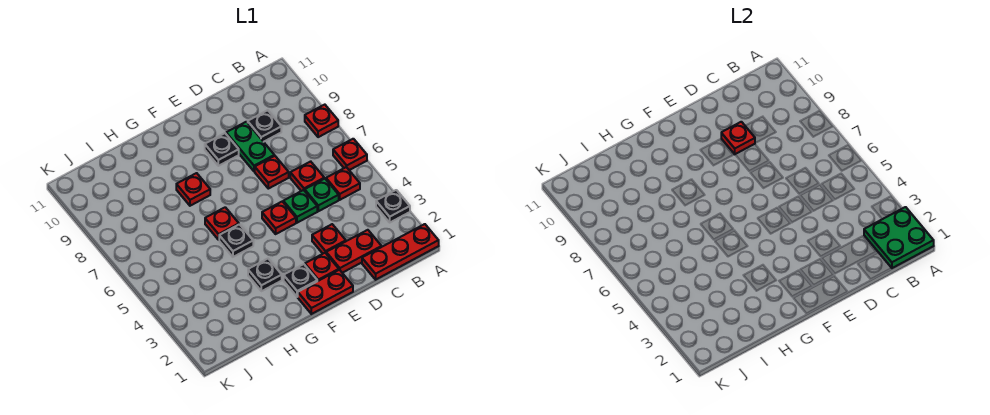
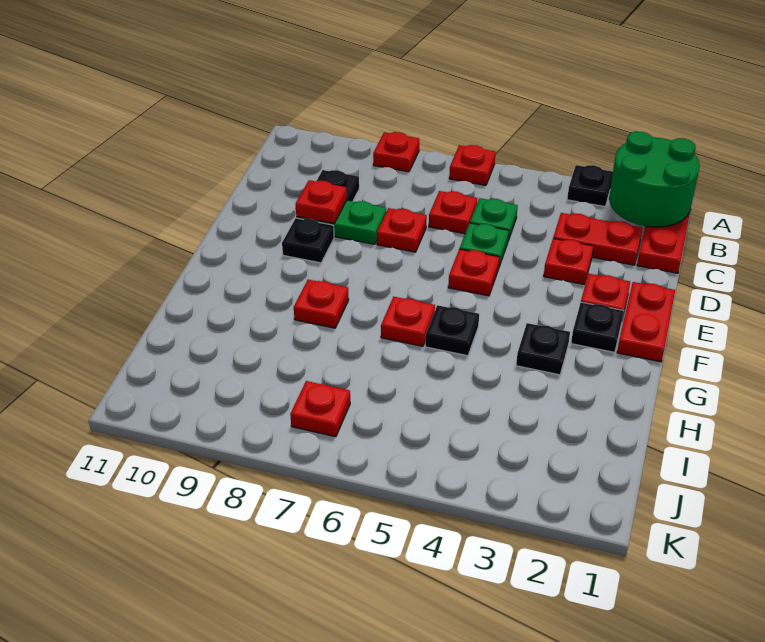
green 2x2 plate [864,207,934,268] -> green 2x2 round brick [609,131,700,227]
red 1x1 plate [326,167,360,200] -> red 1x1 plate moved to [290,381,350,437]
red 1x2 plate [326,230,382,273] -> red 1x2 plate turned to [553,213,643,265]

